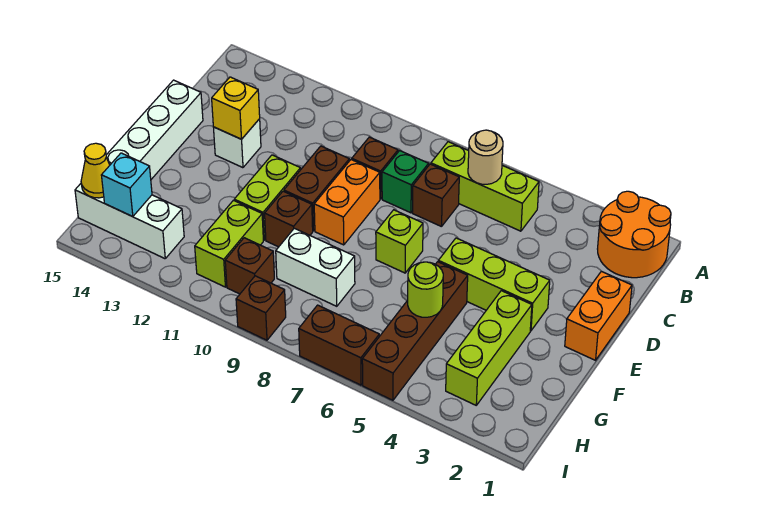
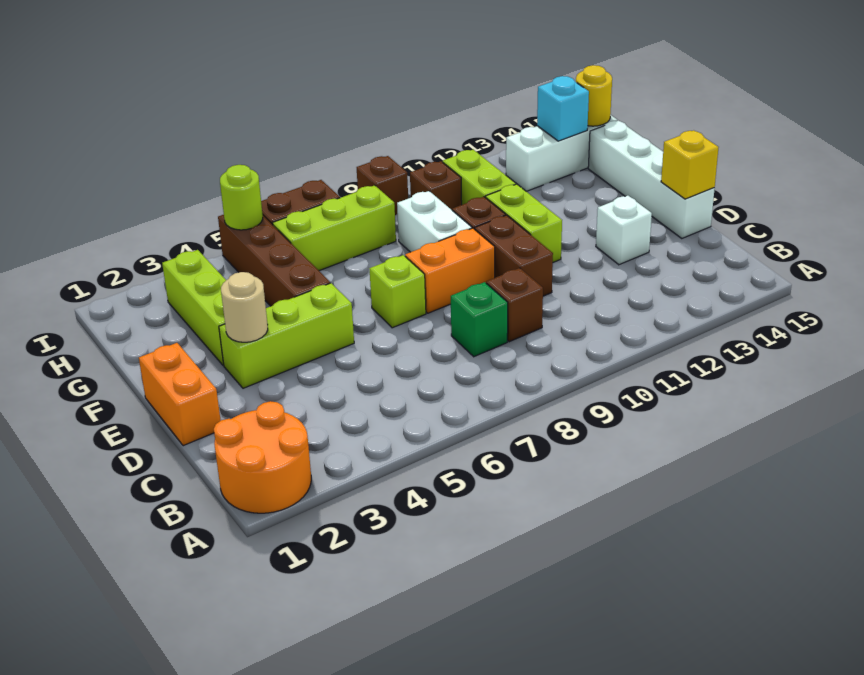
lime 1x3 brick [431,142,539,231] -> lime 1x3 brick moved to [273,185,396,271]
tan 1x1 round brick [468,130,503,184] -> tan 1x1 round brick moved to [221,272,268,342]
brown 1x1 brick [412,164,459,227] -> none
orange 1x2 brick [314,159,380,245] -> orange 1x2 brick turned to [405,228,495,313]
yellow 1x1 brick [212,77,260,139] -> yellow 1x1 brick moved to [661,130,719,199]
lime 1x1 round brick [408,262,443,317] -> lime 1x1 round brick moved to [220,165,263,230]
white 1x2 brick [276,228,355,306] -> white 1x2 brick turned to [397,191,472,252]
yellow 1x1 cone [81,143,110,198] -> yellow 1x1 round brick [576,65,612,126]

